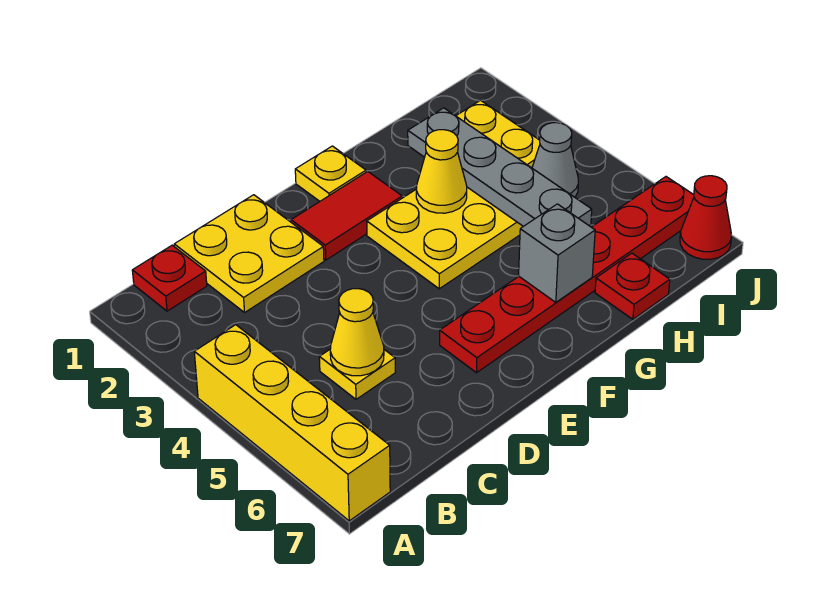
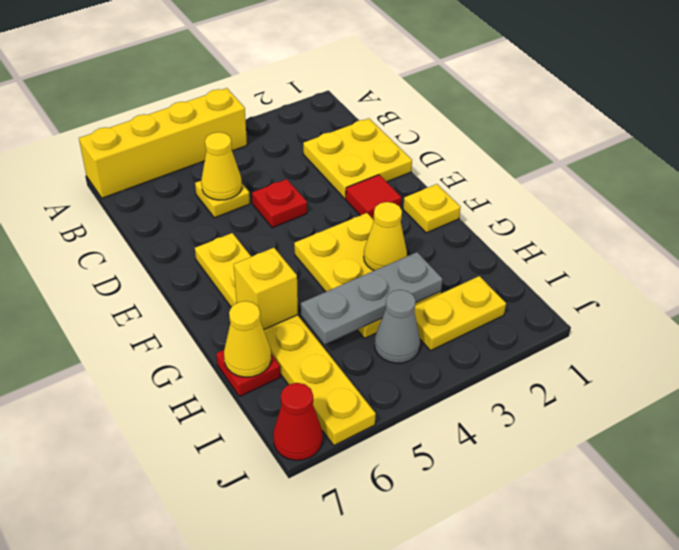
red 1x1 plate [132,245,207,311] -> red 1x1 plate moved to [252,179,307,228]
red 1x2 tile [291,172,402,260] -> red 1x1 tile [346,175,401,220]
red 1x6 plate [440,177,694,373] -> yellow 1x6 plate [195,233,376,445]
grey 1x1 brick [519,204,595,302] -> yellow 1x1 brick [234,248,298,330]
grey 1x4 plate [408,108,592,226] -> grey 1x3 plate [301,252,443,345]
none -> yellow 1x1 cone [224,301,271,377]

